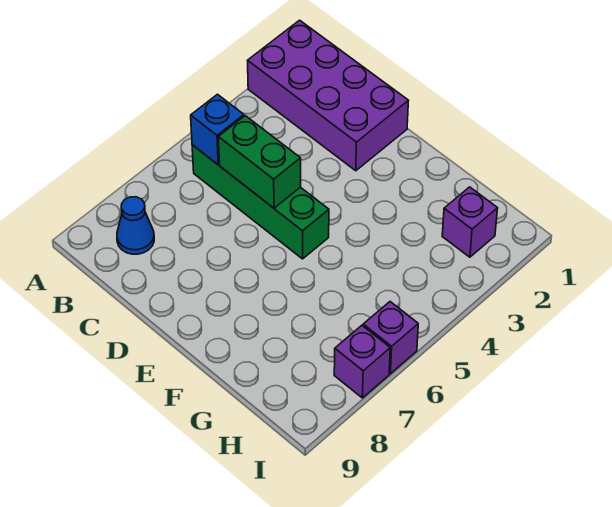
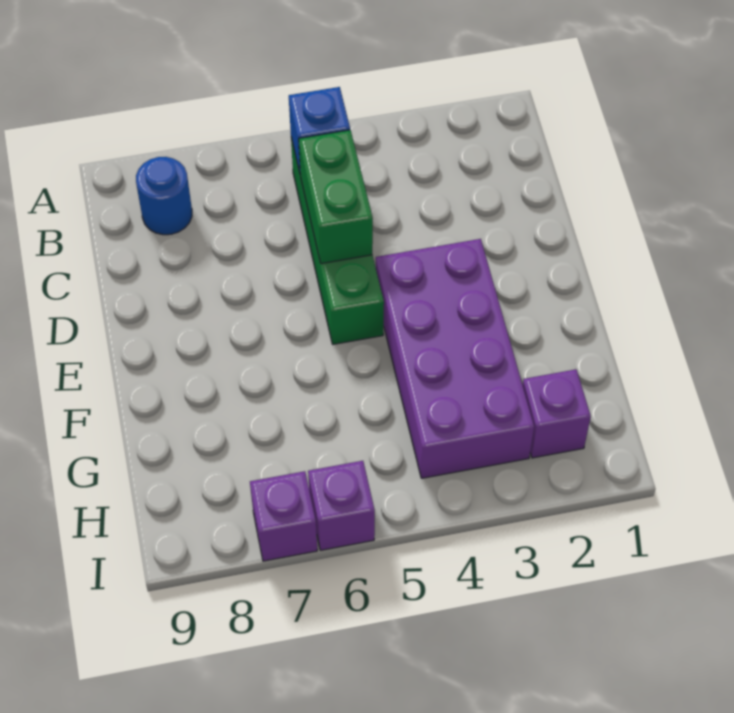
purple 2x4 brick [248,20,408,171] -> purple 2x4 brick moved to [376,239,534,478]
blue 1x1 cone [117,197,154,254] -> blue 1x1 round brick [136,157,192,235]

